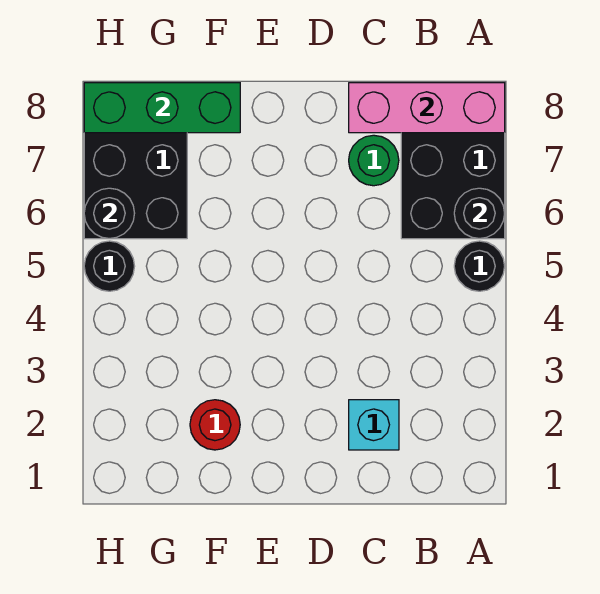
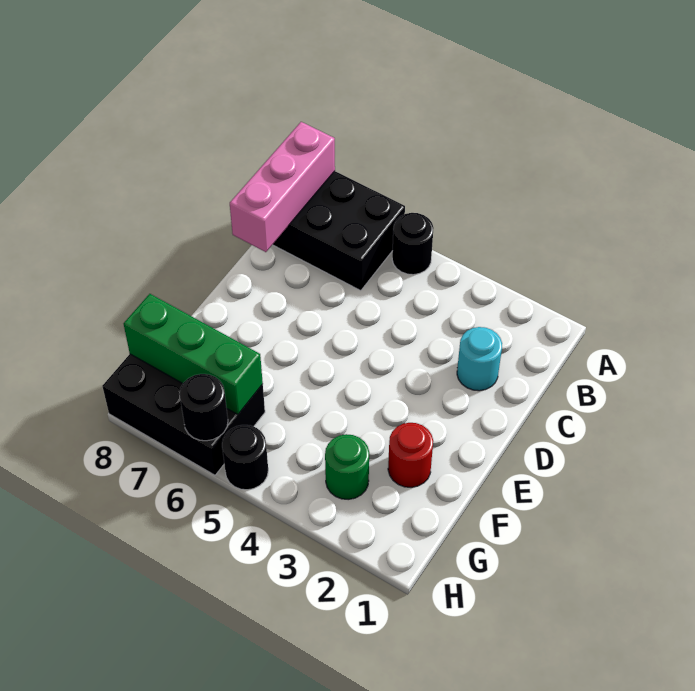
black 1x1 round brick [454,188,505,239] -> none
cyan 1x1 brick [349,400,399,450] -> cyan 1x1 round brick [457,327,502,391]
green 1x1 round brick [349,135,399,186] -> green 1x1 round brick moved to [325,434,369,500]
green 1x3 brick [84,83,240,133] -> green 1x3 brick turned to [124,294,263,415]

